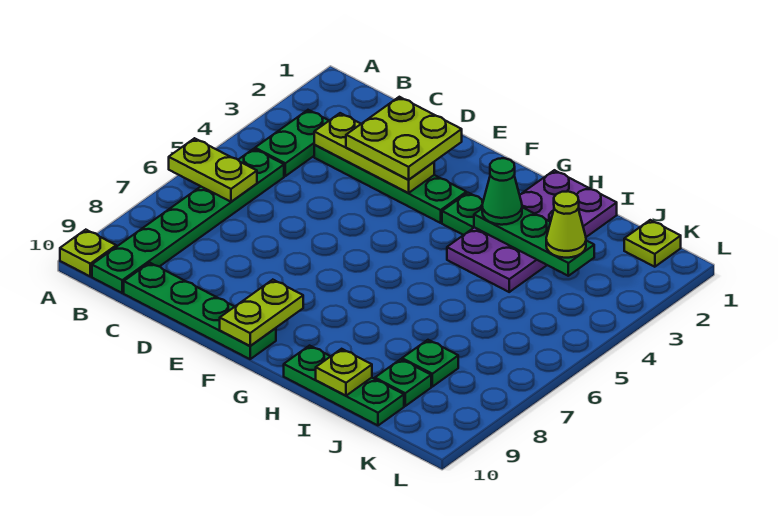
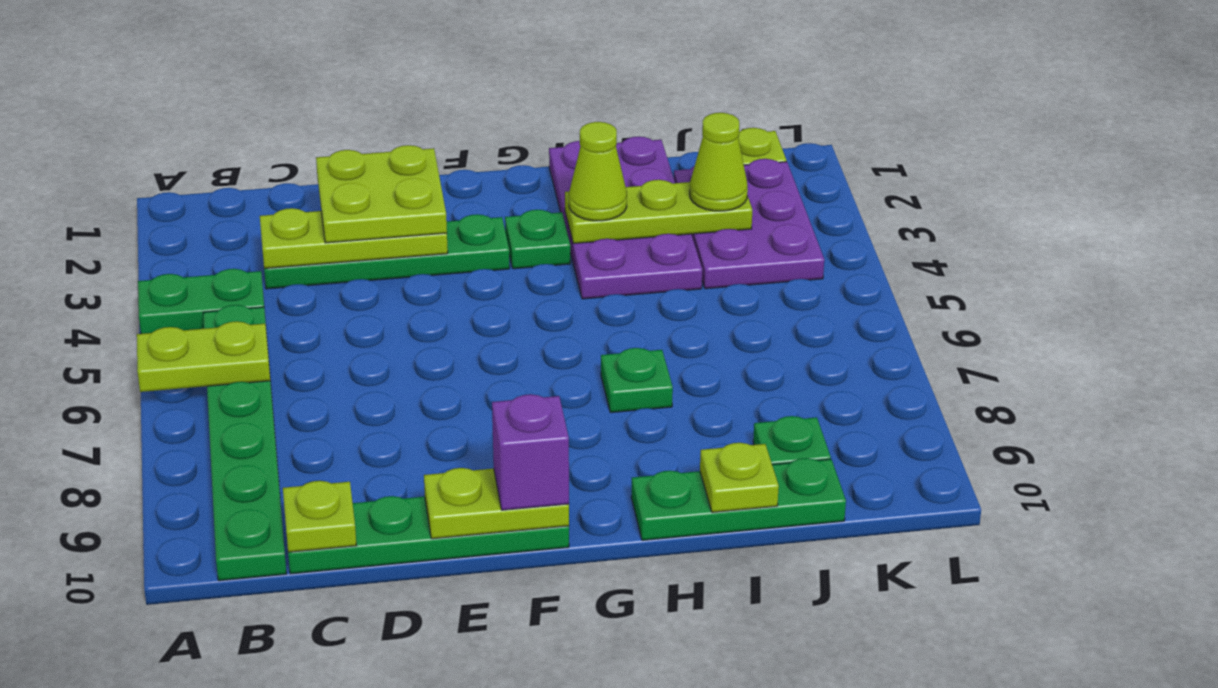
lime 1x1 plate [60,230,116,276] -> lime 1x1 plate moved to [283,481,356,552]
green 1x2 plate [255,110,329,176] -> green 1x2 plate turned to [138,269,264,334]
lime 1x2 plate [220,280,303,346] -> lime 1x2 plate turned to [424,468,569,539]
none -> purple 1x1 brick [492,394,569,510]
green 1x3 plate [474,207,594,276] -> lime 1x3 plate [565,180,752,244]
green 1x1 cone [482,158,522,225] -> lime 1x1 cone [569,122,627,221]
none -> purple 2x3 plate [674,159,824,289]
green 1x1 plate [402,340,458,387] -> green 1x1 plate moved to [601,348,673,413]

